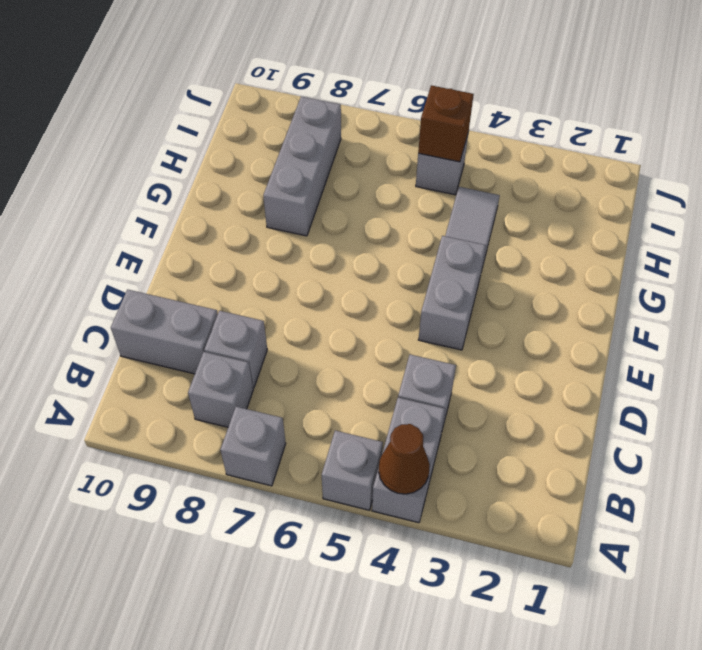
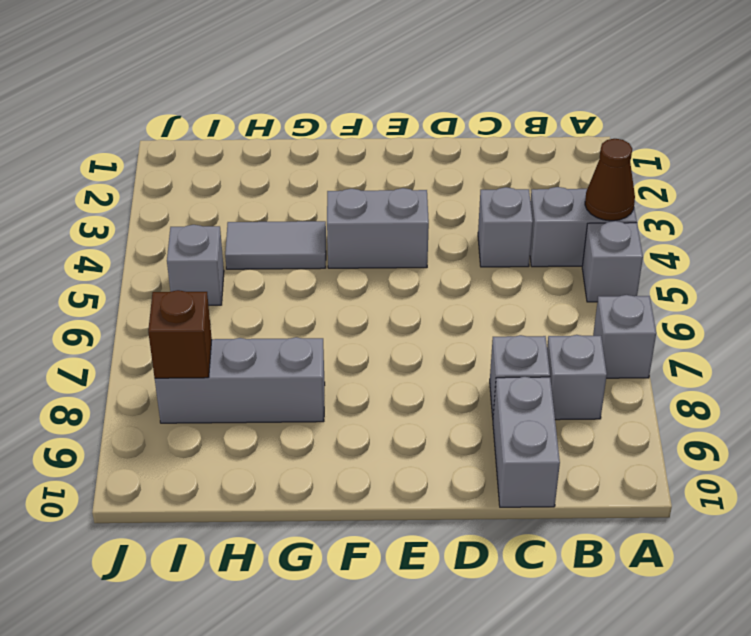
brown 1x1 brick [418,85,474,162] -> brown 1x1 brick moved to [148,290,212,378]

